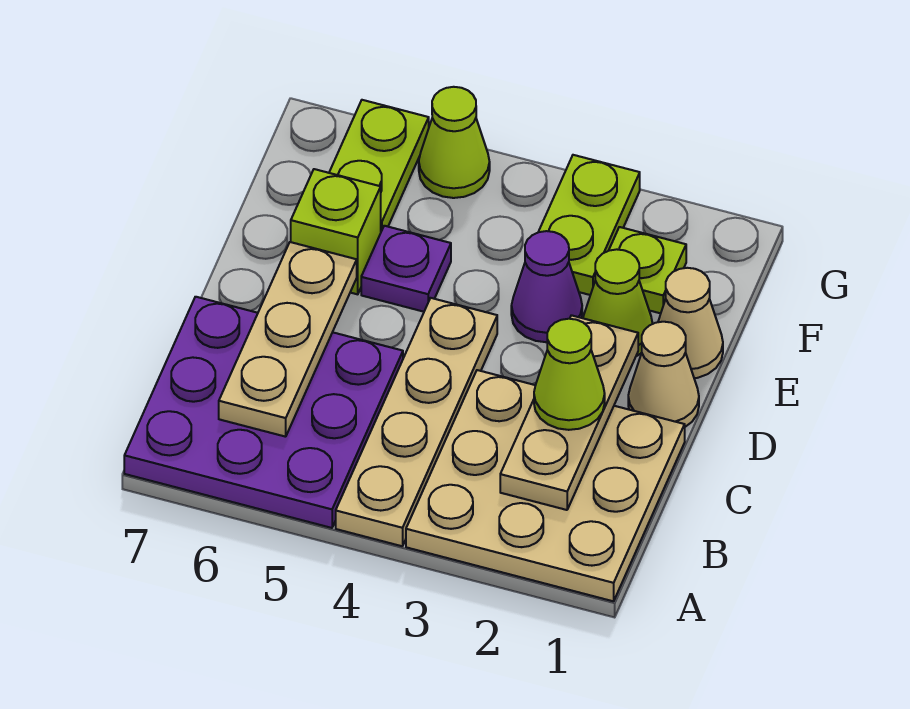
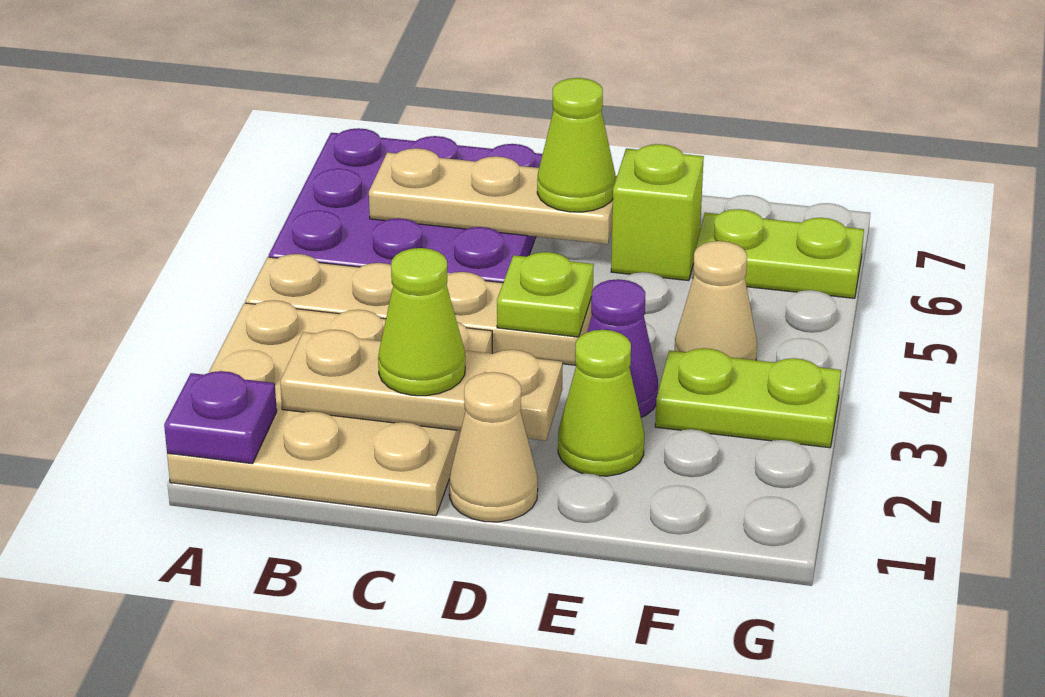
tan 1x1 cone [658,268,723,378] -> tan 1x1 cone moved to [675,241,757,360]
purple 1x1 plate [361,226,451,312] -> purple 1x1 plate moved to [164,371,277,464]
lime 1x1 plate [609,227,686,313] -> lime 1x1 plate moved to [497,252,594,337]
lime 1x1 cone [419,87,490,198] -> lime 1x1 cone moved to [537,78,615,212]

